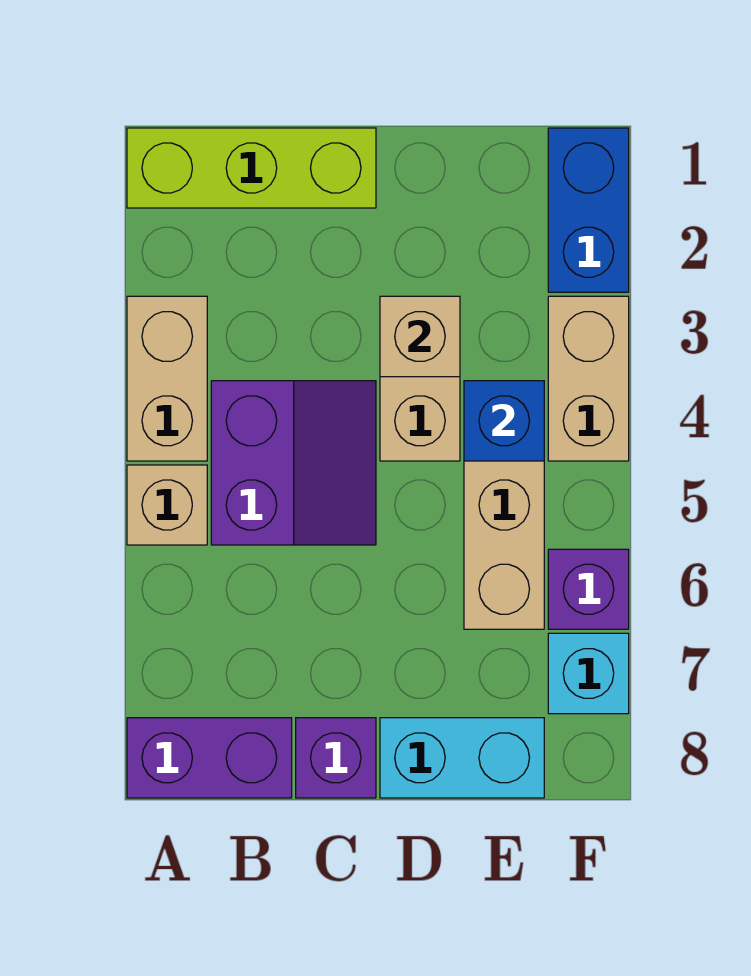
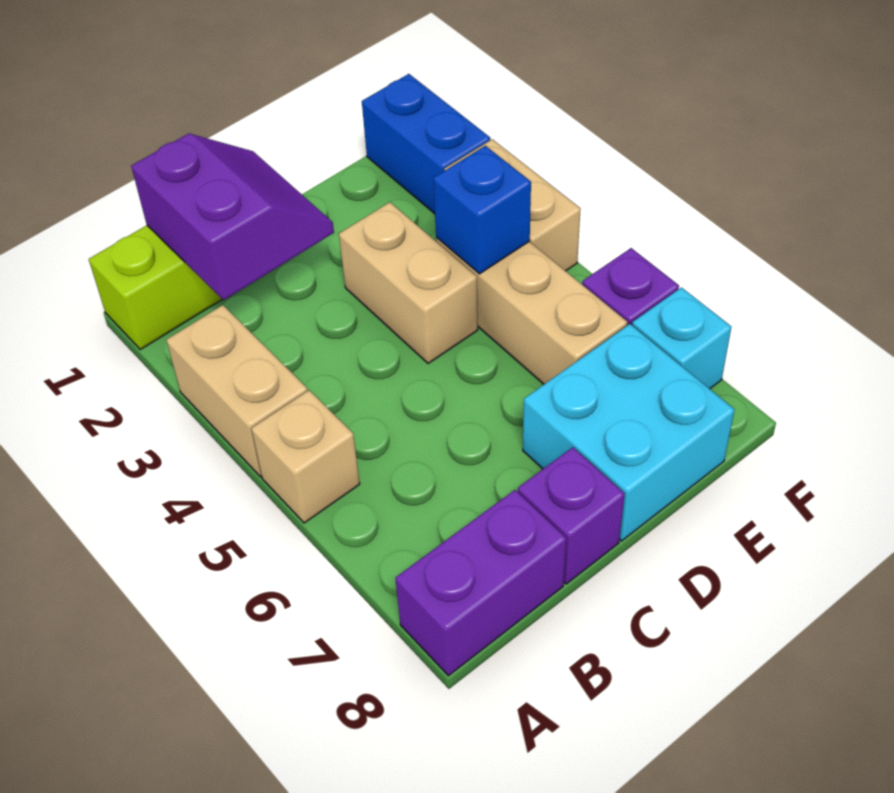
purple 2x2 slope [211,381,376,545] -> purple 2x2 slope moved to [131,134,334,300]
tan 1x1 brick [380,296,460,377] -> none
cyan 1x2 brick [380,718,544,798] -> cyan 2x2 brick [523,324,735,541]

